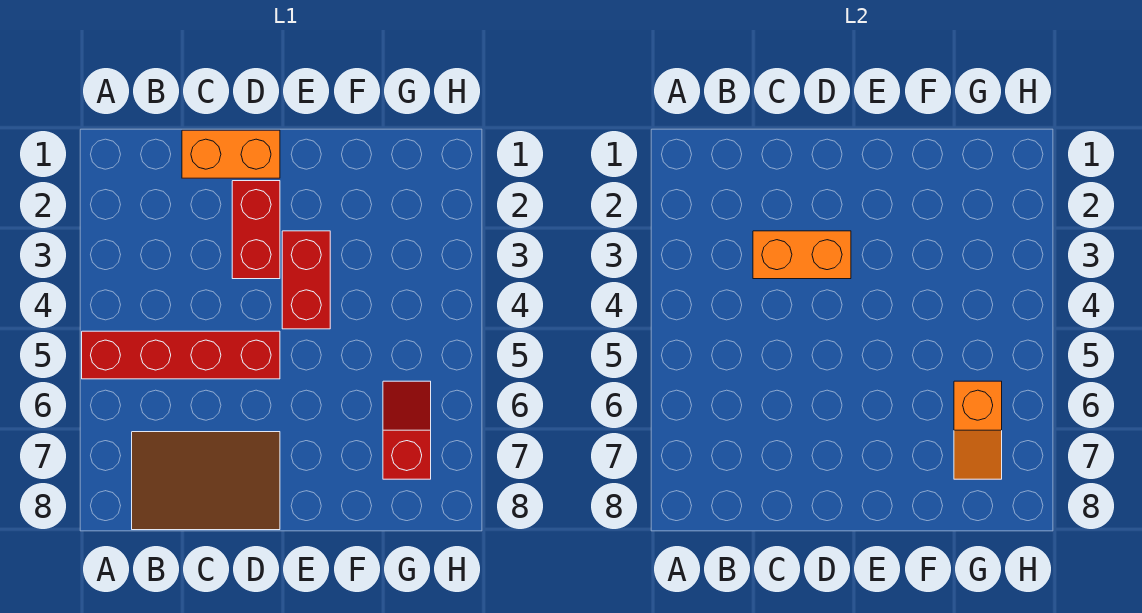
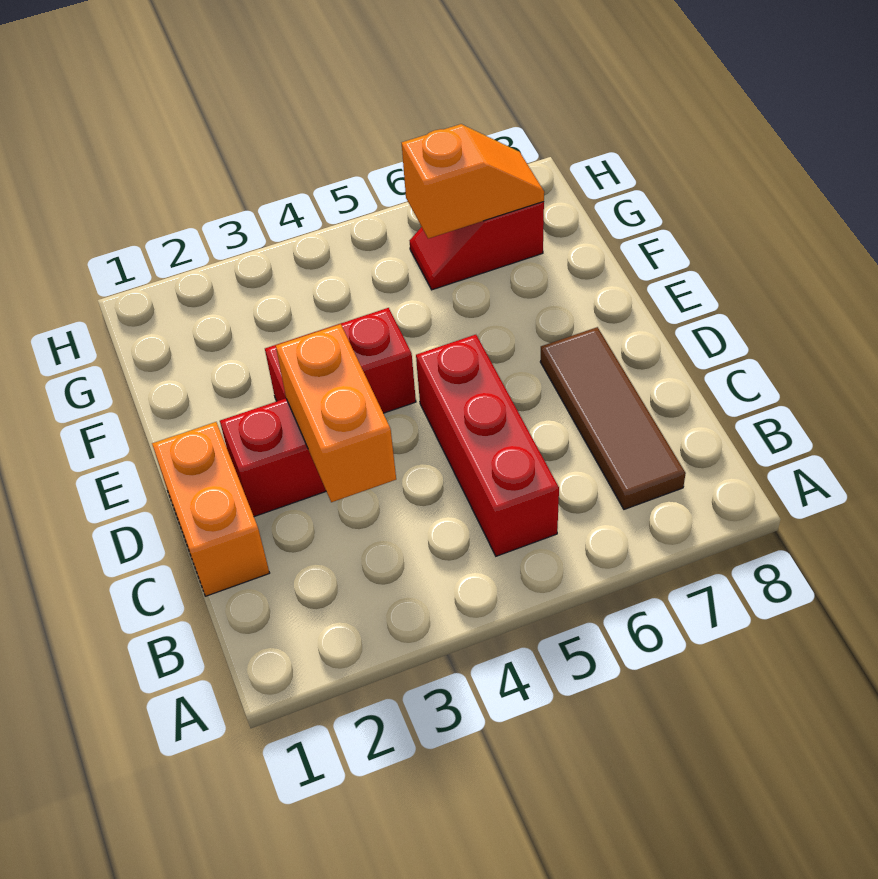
red 1x4 brick [82,331,280,379] -> red 1x3 brick [416,335,559,556]
brown 2x3 tile [132,432,280,530] -> brown 1x3 tile [540,327,686,509]

